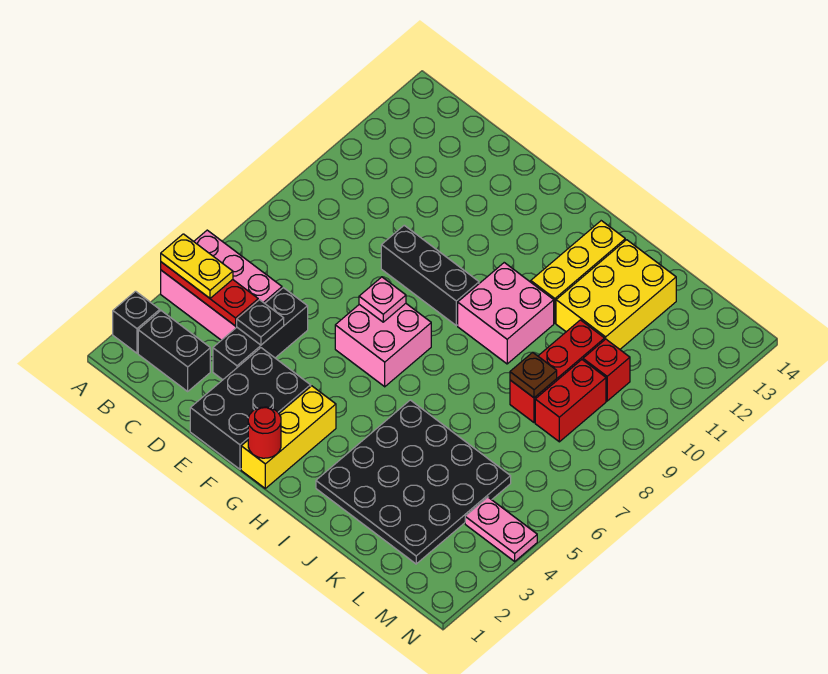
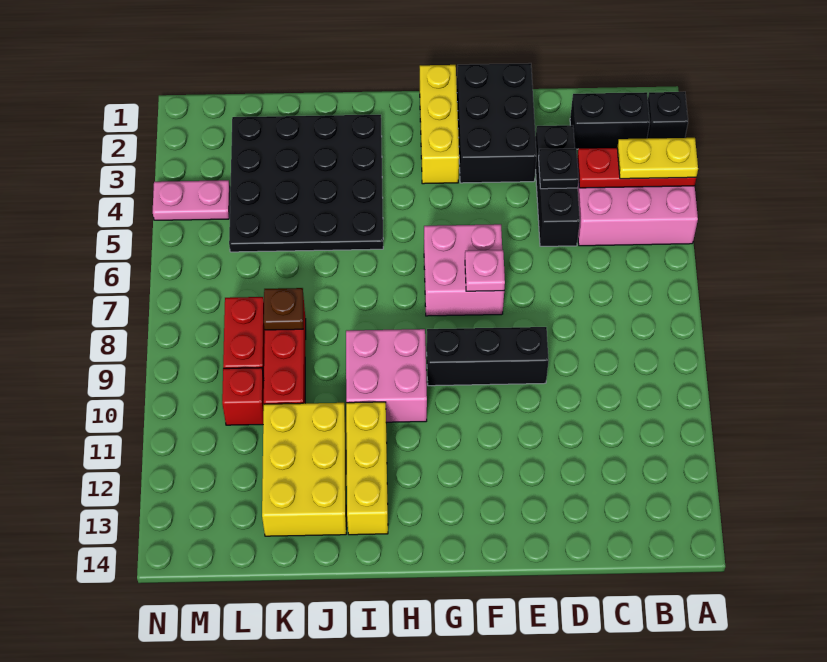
red 1x1 round brick [248,407,281,458] -> none

